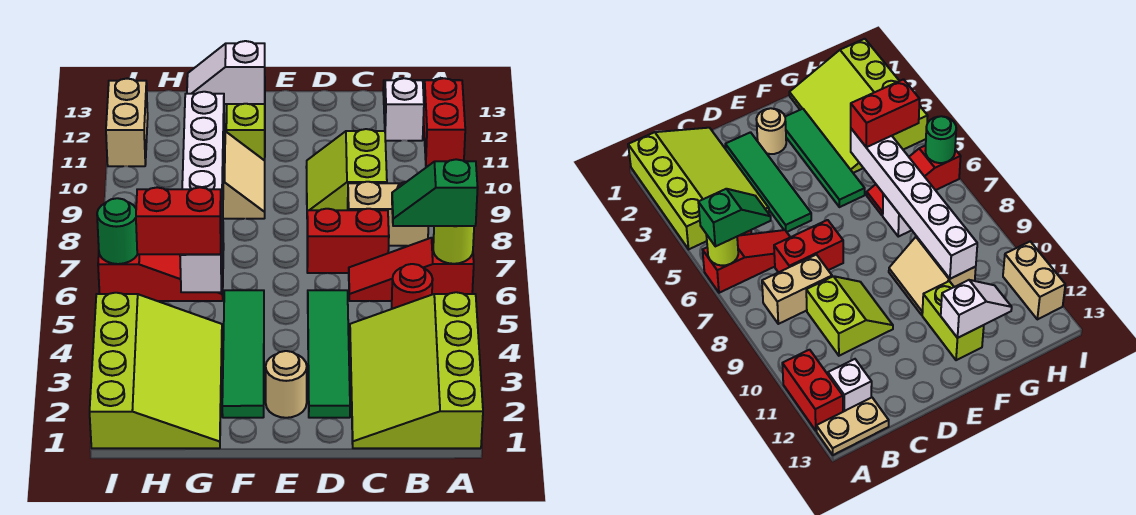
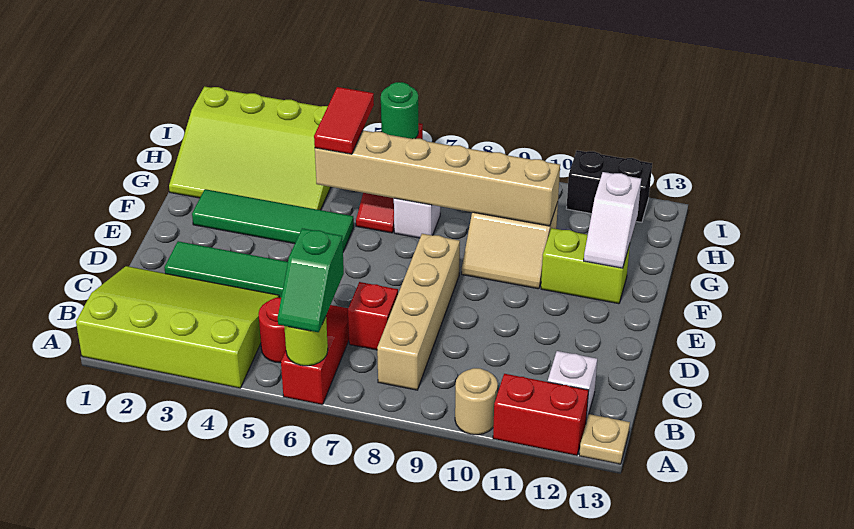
green 1x2 slope [392,159,478,226] -> green 1x2 slope turned to [278,228,344,332]
tan 1x2 plate [816,397,889,455] -> tan 1x1 plate [579,414,630,464]
tan 1x2 brick [348,182,428,246] -> tan 1x4 brick [377,234,460,390]
red 1x2 brick [307,209,389,273] -> red 1x1 brick [348,282,398,350]
lime 2x2 slope [306,129,387,211] -> none
tan 1x1 round brick [266,351,307,418] -> tan 1x1 round brick moved to [455,368,498,435]
white 1x2 slope [187,41,265,104] -> white 1x2 slope turned to [584,172,641,268]
white 1x6 brick [180,92,224,292] -> tan 1x6 brick [315,130,560,226]
red 1x2 brick [136,187,221,254] -> red 1x2 tile [314,87,374,154]
tan 1x2 brick [106,79,148,166] -> black 1x2 brick [566,150,652,222]

